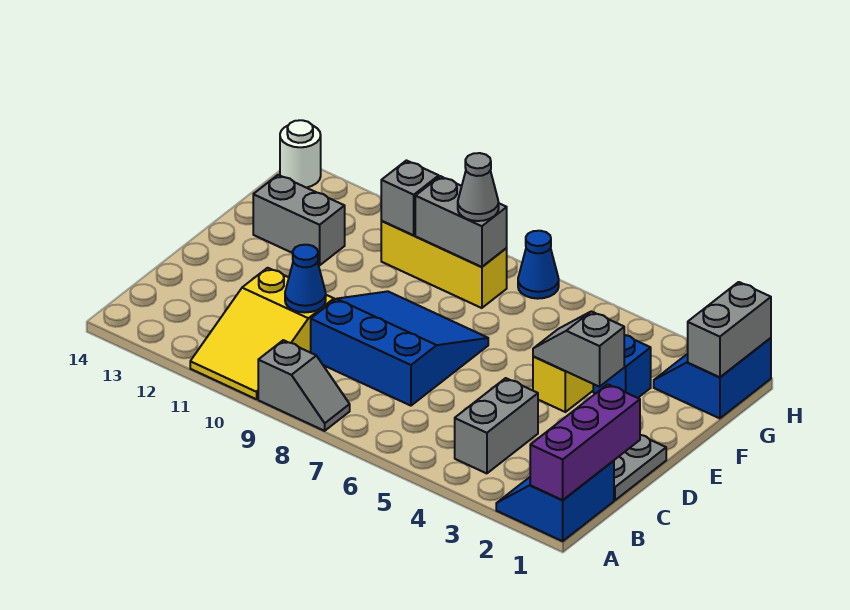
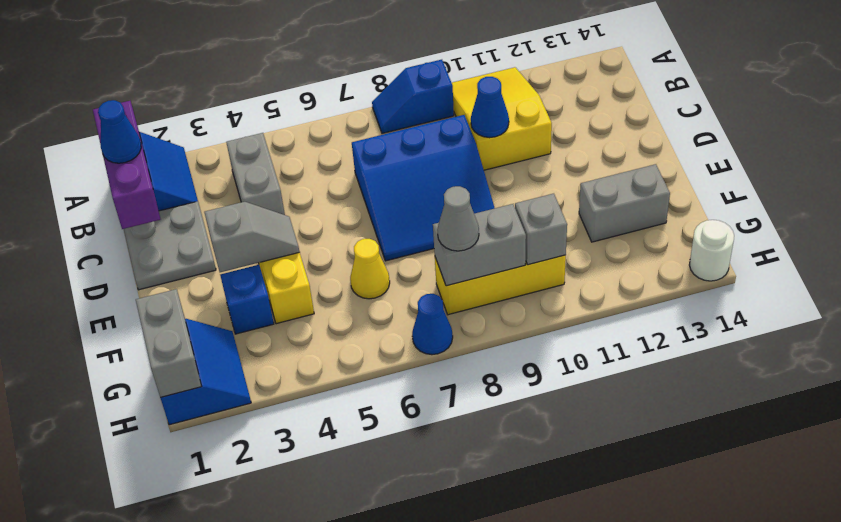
grey 1x2 slope [258,340,350,431] -> blue 1x2 slope [372,60,454,133]
none -> blue 1x1 cone [98,100,141,163]
none -> yellow 1x1 cone [350,239,390,299]

